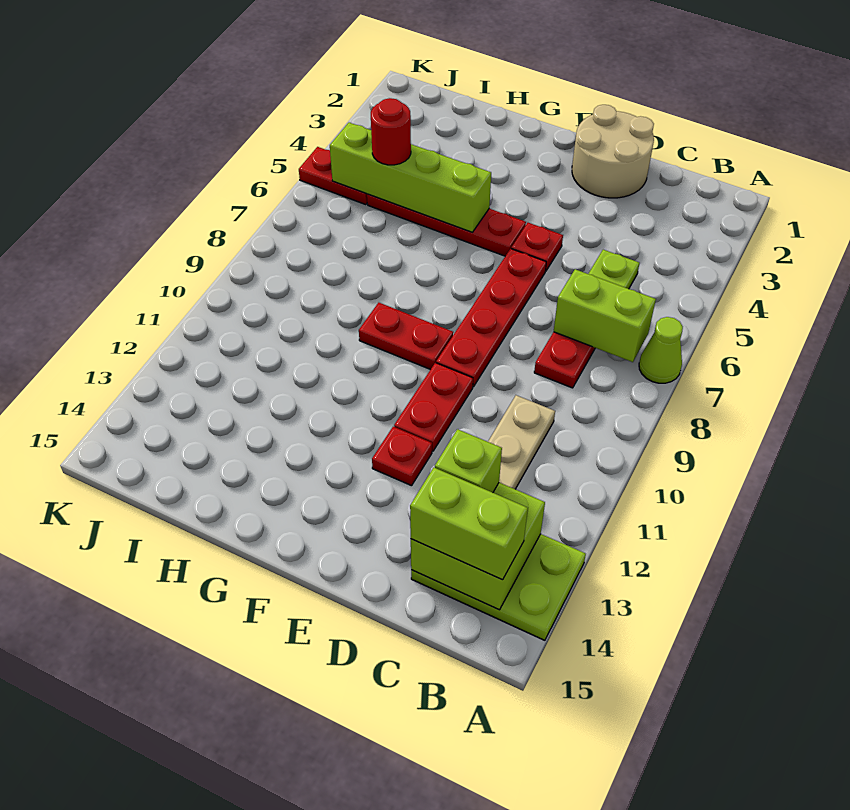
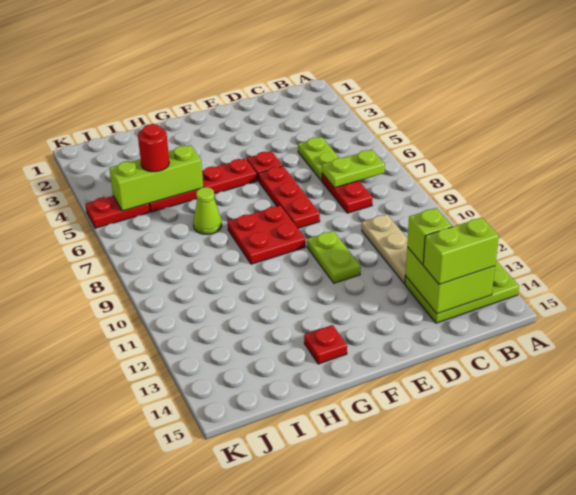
lime 1x1 cone [639,317,683,383] -> lime 1x1 cone moved to [193,187,222,234]
lime 1x2 brick [554,269,656,362] -> lime 1x2 plate [322,150,385,188]
tan 2x2 round brick [572,105,654,198] -> none
red 1x4 plate [436,249,546,387] -> red 1x3 plate [258,166,320,228]
red 1x2 plate [394,363,473,451] -> lime 1x2 plate [307,231,361,283]
red 1x1 plate [372,427,432,486] -> red 1x1 plate moved to [304,325,347,364]
red 1x2 plate [359,303,453,370] -> red 2x2 plate [228,205,305,264]
lime 1x4 brick [330,123,491,232] -> lime 1x3 brick [109,145,203,211]

